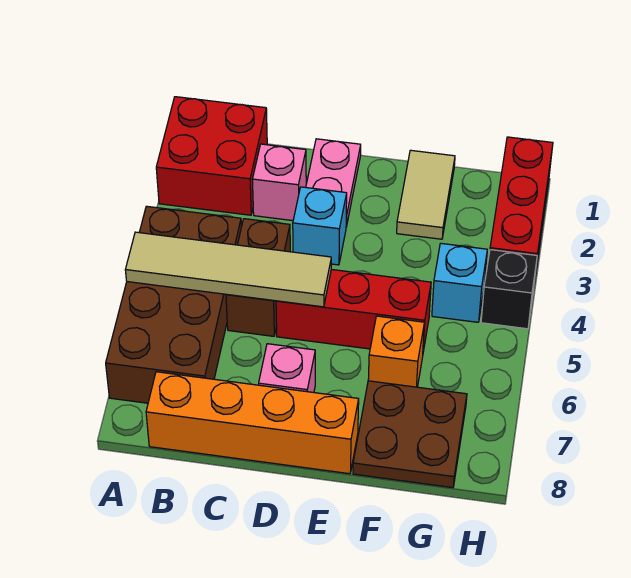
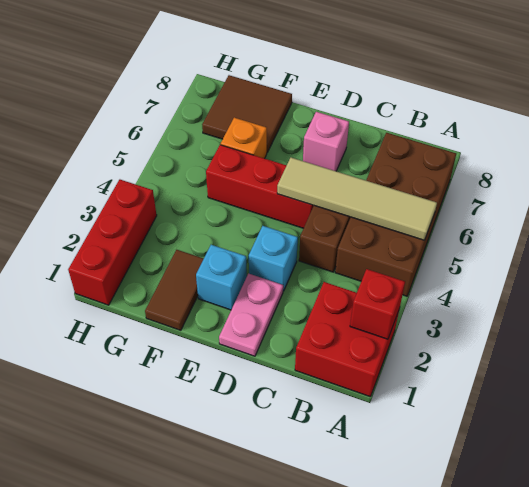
none -> red 1x1 brick [350,269,405,339]
orange 1x4 brick [146,372,359,474] -> none
pink 1x1 brick [252,144,306,221] -> none
tan 1x2 tile [397,150,455,239] -> brown 1x2 tile [145,250,204,330]
brown 2x2 plate [353,381,467,488] -> brown 2x2 tile [202,75,292,152]
cyan 1x1 brick [432,243,487,322] -> cyan 1x1 brick moved to [196,245,247,310]
black 1x1 brick [481,250,537,329] -> none

